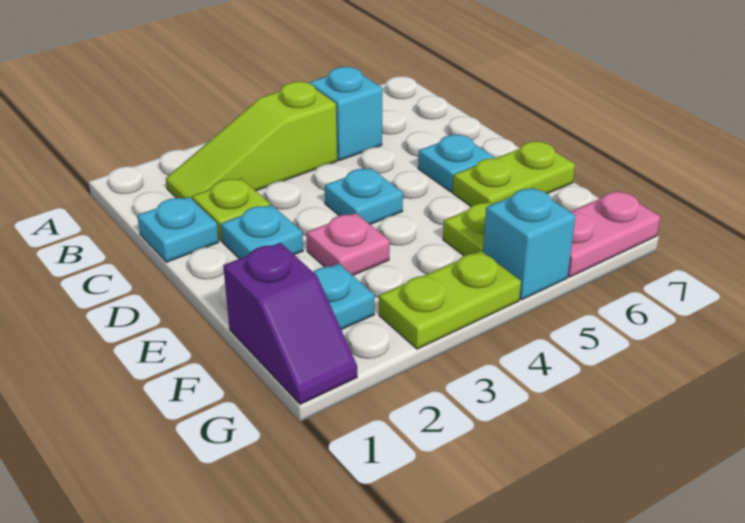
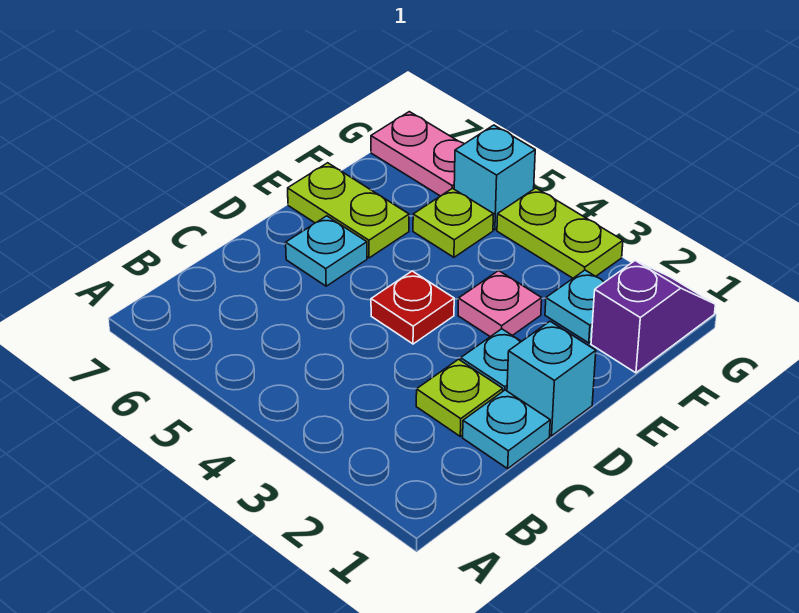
lime 1x3 slope [166,82,337,199] -> none
cyan 1x1 brick [309,67,382,160] -> cyan 1x1 brick moved to [507,321,596,436]
cyan 1x1 plate [325,168,403,224] -> red 1x1 plate [371,271,454,344]

